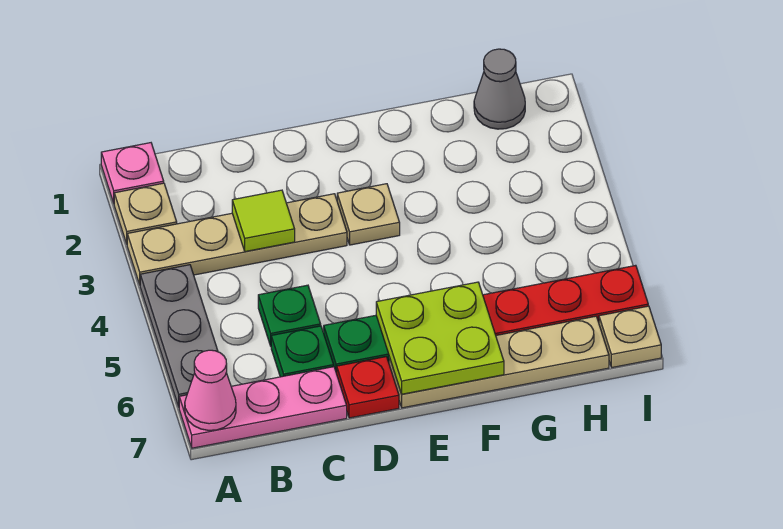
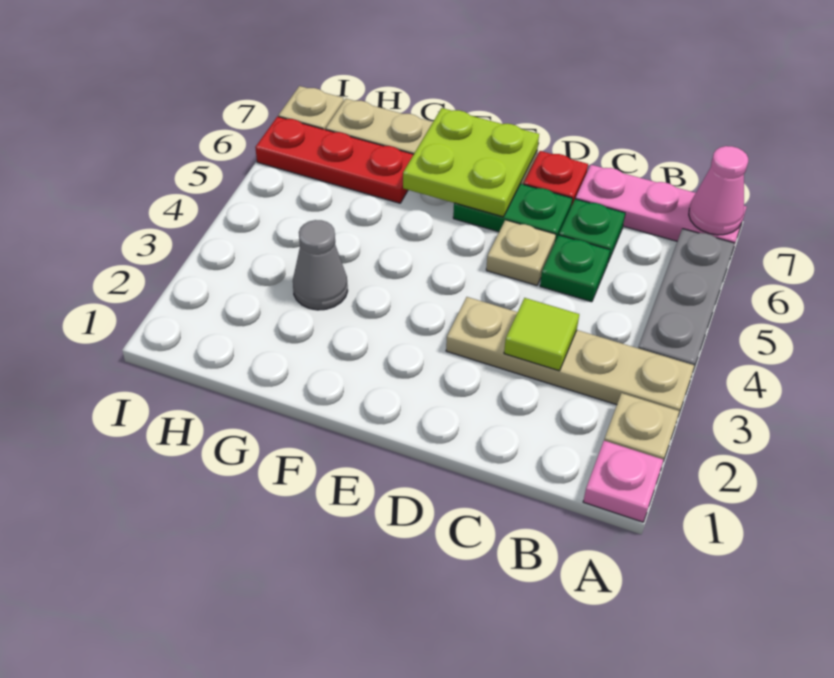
tan 1x1 plate [337,184,400,245] -> tan 1x1 plate moved to [486,220,556,285]
grey 1x1 cone [474,49,525,129] -> grey 1x1 cone moved to [293,220,348,310]

